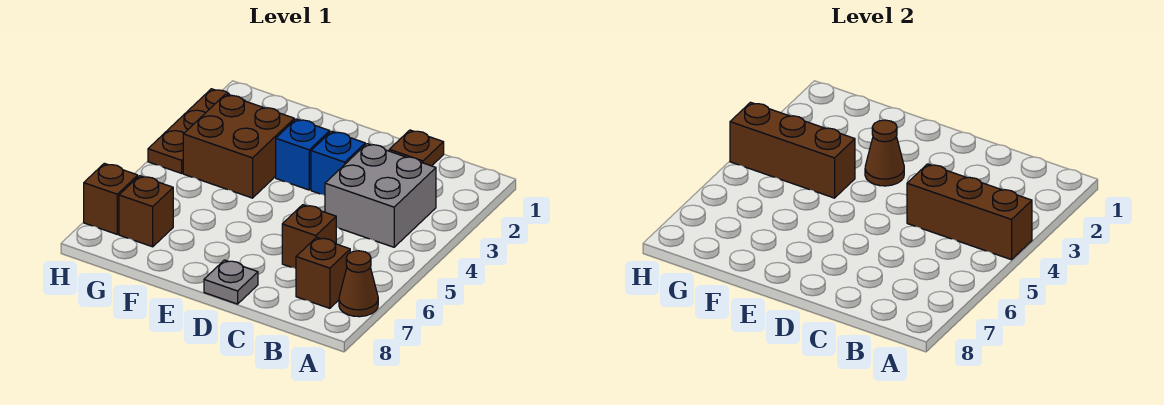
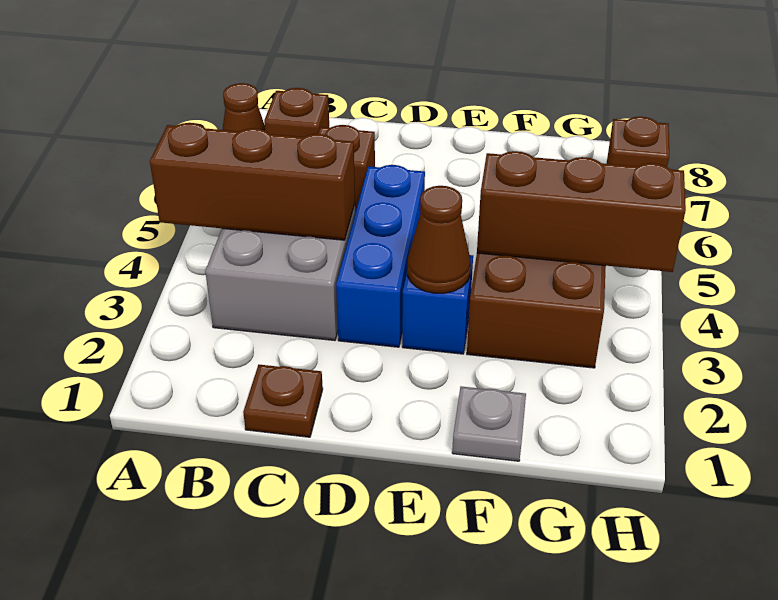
blue 1x1 brick [311,131,365,195] -> blue 1x3 brick [336,165,425,347]
grey 1x1 plate [204,260,258,304] -> grey 1x1 plate moved to [452,387,526,461]
brown 1x1 brick [119,176,173,247] -> none
brown 1x3 plate [148,89,245,173] -> none

